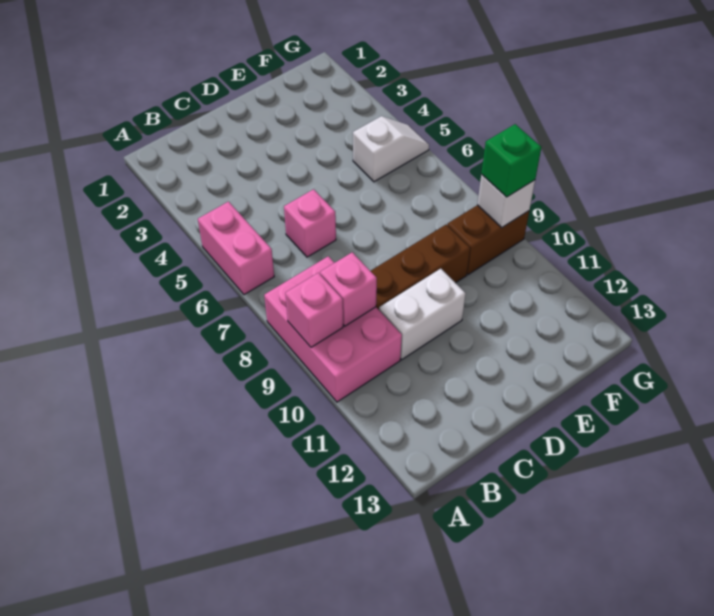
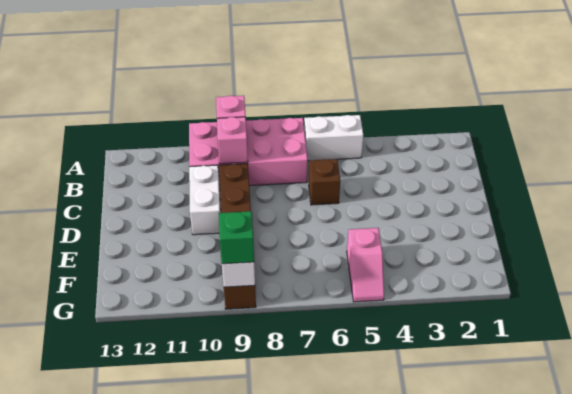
pink 1x2 brick [198,202,274,295] -> white 1x2 brick [304,115,363,161]
pink 2x3 brick [264,256,402,402] -> pink 2x4 brick [189,118,308,186]
pink 1x1 brick [284,189,336,257] -> brown 1x1 brick [309,159,340,205]
white 1x2 slope [353,116,429,182] -> pink 1x2 slope [347,228,384,302]

